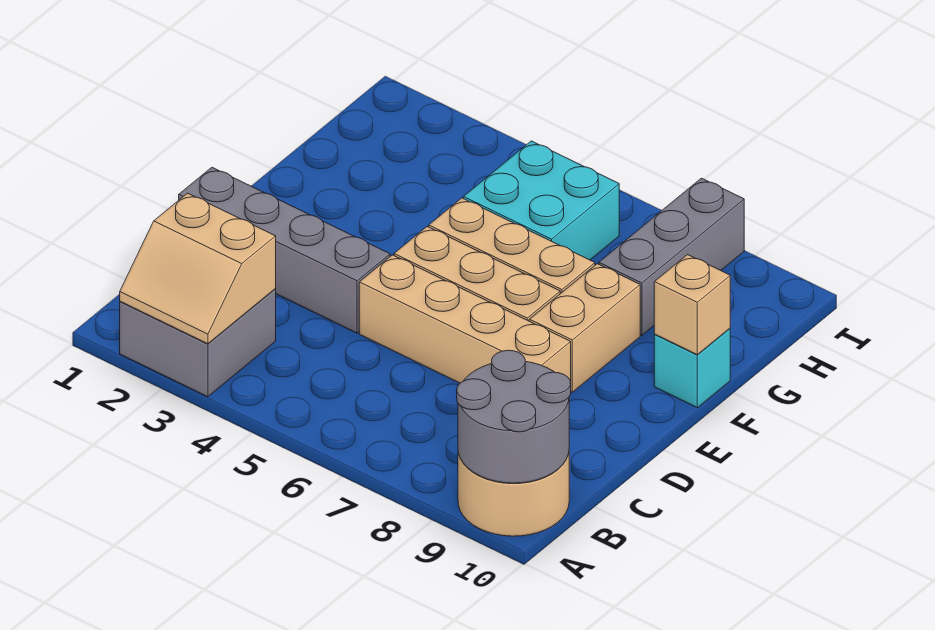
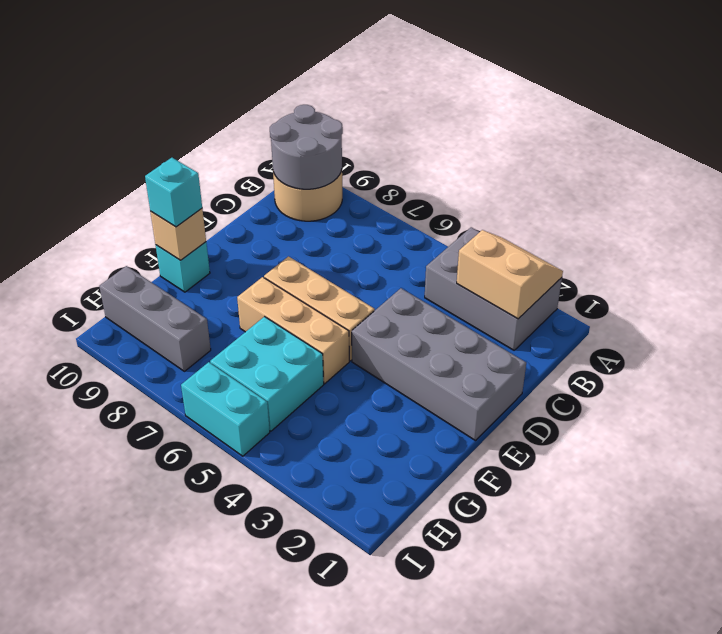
grey 2x2 brick [120,289,276,397] -> grey 2x3 brick [425,227,562,350]
grey 1x4 brick [179,167,390,333] -> grey 2x4 brick [352,288,526,441]
tan 1x4 brick [359,255,571,384] -> none
tan 1x2 brick [529,264,640,392] -> none
none -> cyan 1x1 brick [145,158,202,227]
grey 1x3 brick [599,178,744,335] -> grey 1x3 brick turned to [99,266,211,371]
none -> cyan 1x2 brick [181,362,270,456]

